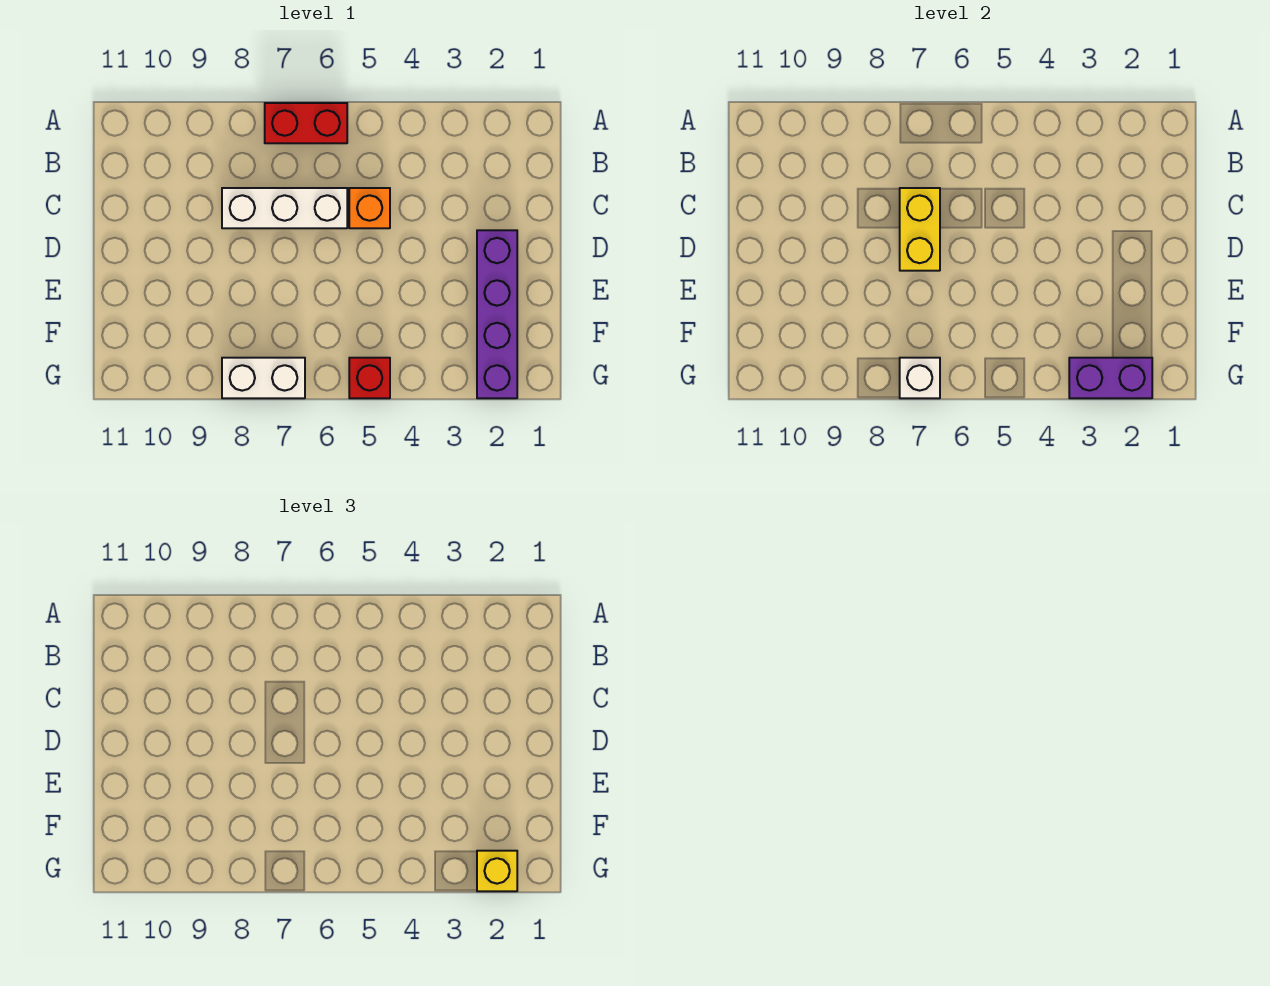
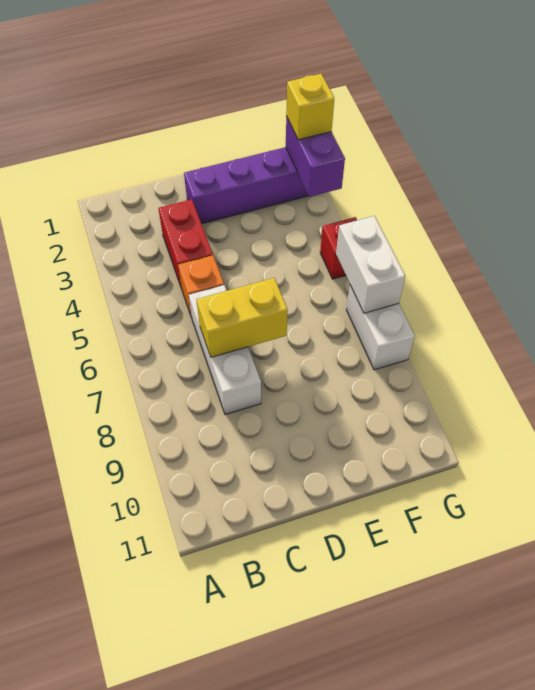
red 1x2 brick [265,103,347,143] -> red 1x2 brick moved to [158,199,213,289]
white 1x1 brick [900,358,940,398] -> white 1x2 brick [336,216,405,313]

